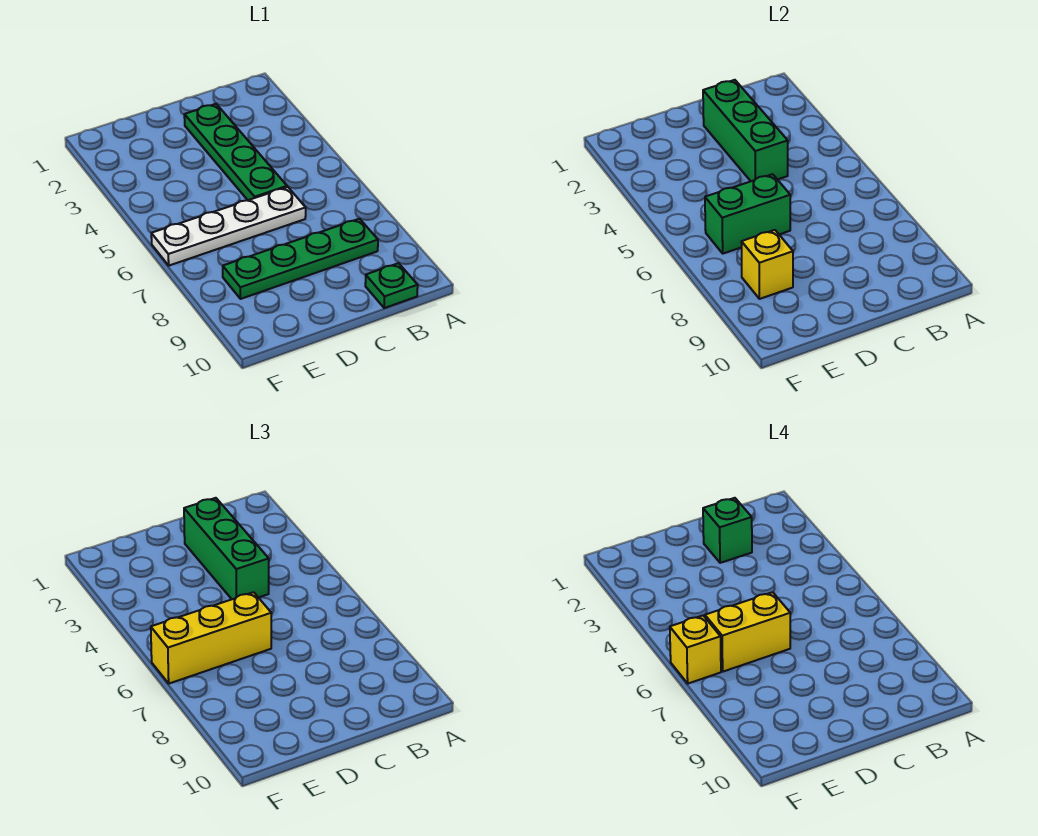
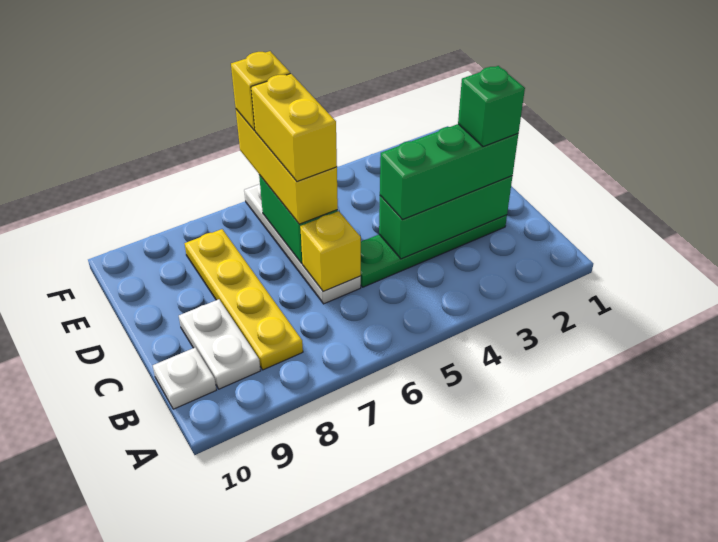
green 1x4 plate [223,219,378,299] -> yellow 1x4 plate [184,229,303,370]
none -> white 1x2 plate [179,299,260,389]
green 1x1 plate [365,263,418,308] -> white 1x1 plate [153,348,216,409]
yellow 1x1 brick [742,230,793,299] -> yellow 1x1 brick moved to [300,211,361,292]

